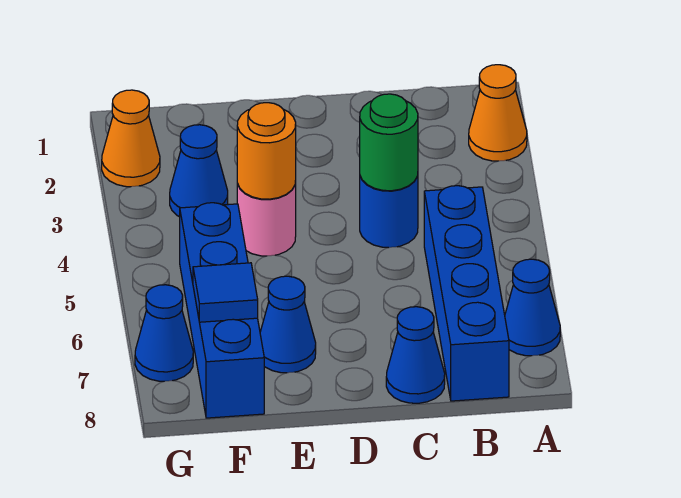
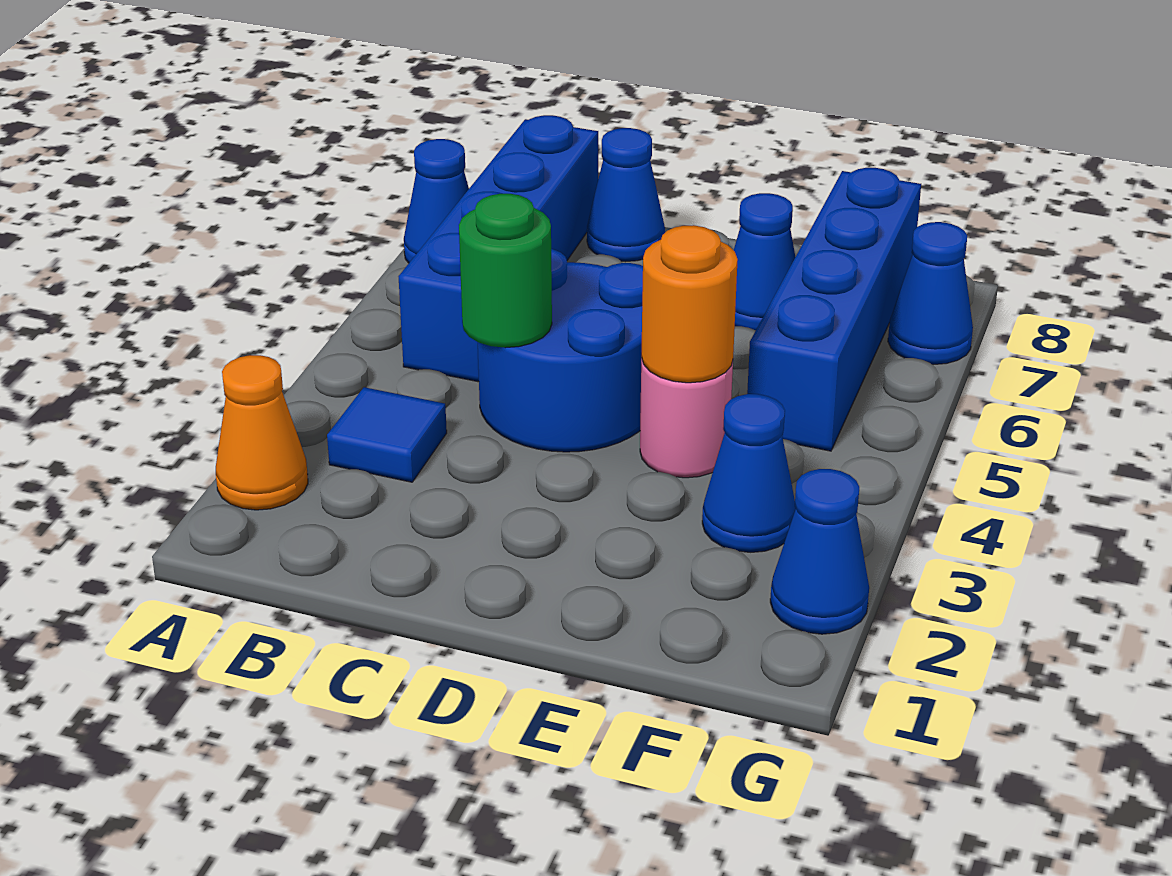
blue 1x1 round brick [360,176,418,248] -> blue 2x2 round brick [478,249,643,452]
blue 1x1 tile [193,263,258,322] -> blue 1x1 tile moved to [327,387,447,482]
orange 1x1 cone [102,90,160,187] -> blue 1x1 cone [770,469,869,634]

